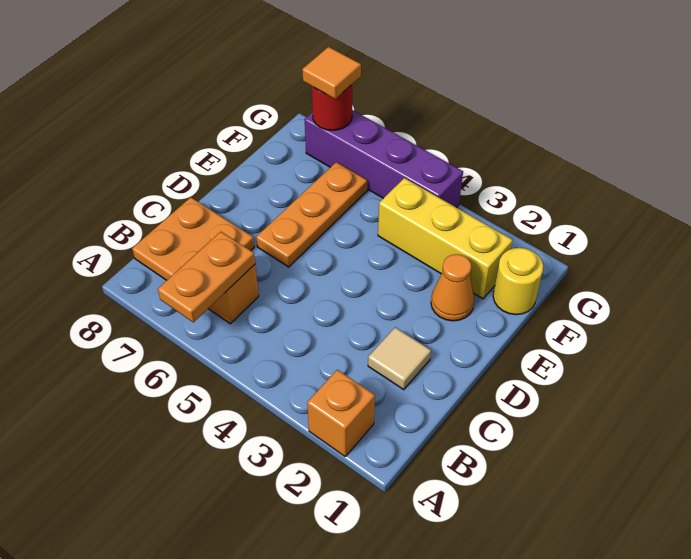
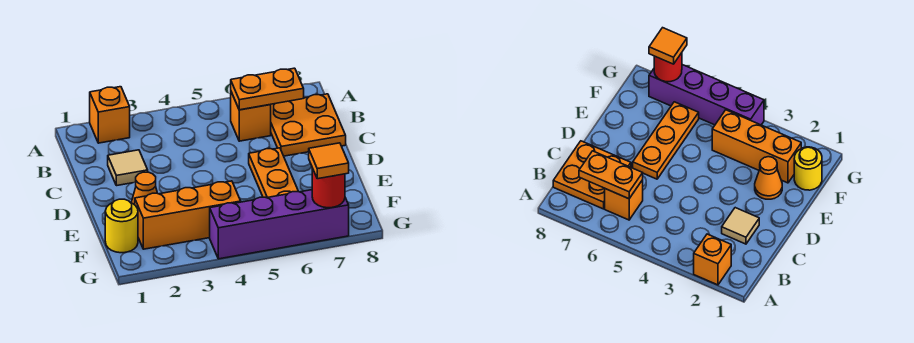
orange 1x2 plate [158,232,255,322] -> orange 1x2 plate turned to [231,68,304,110]
yellow 1x3 brick [378,178,513,299] -> orange 1x3 brick [135,181,241,249]

